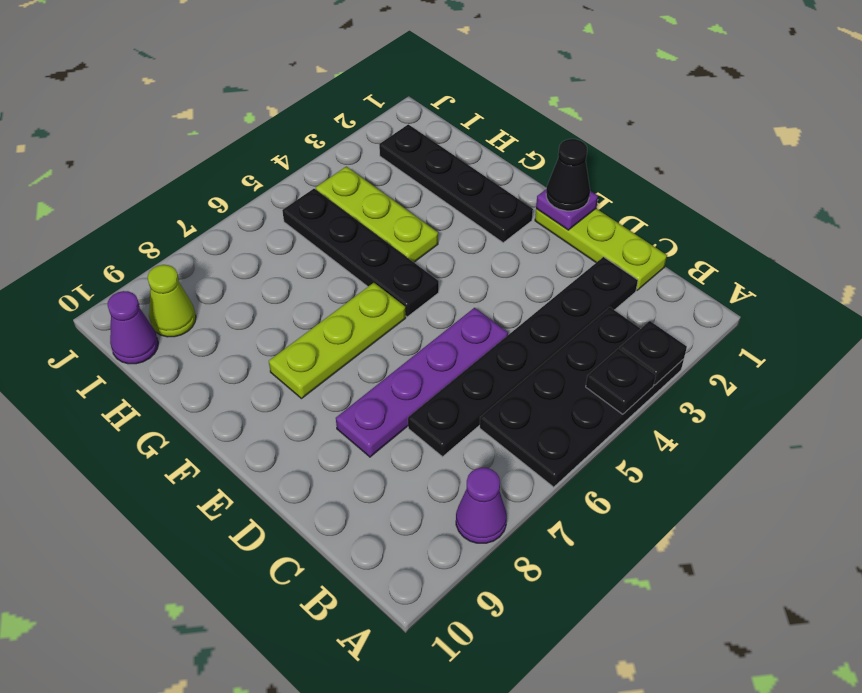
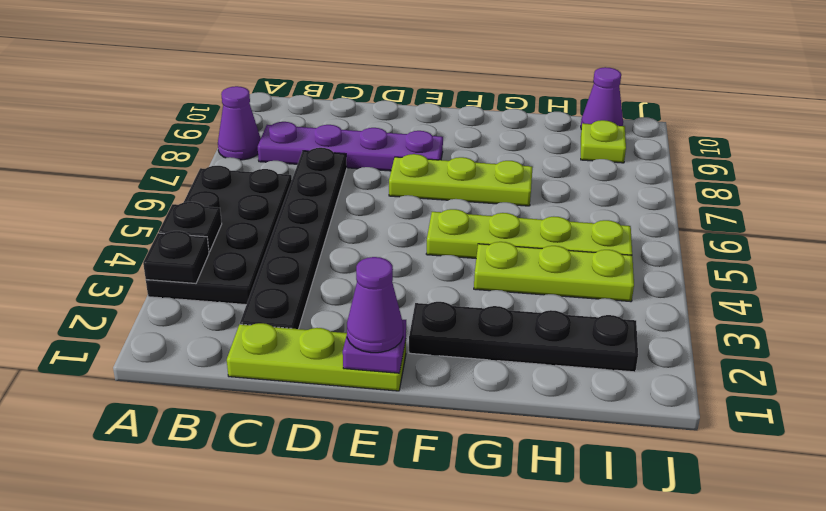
purple 1x4 plate [336,308,508,457] -> purple 1x4 plate turned to [258,122,443,171]
black 1x1 cone [546,139,590,211] -> purple 1x1 cone [347,257,403,353]
black 1x4 plate [282,189,439,317] -> lime 1x4 plate [426,209,632,258]
lime 1x3 plate [269,283,406,399] -> lime 1x3 plate turned to [389,154,533,206]
lime 1x1 cone [148,265,196,337] -> lime 1x1 plate [581,120,626,163]

